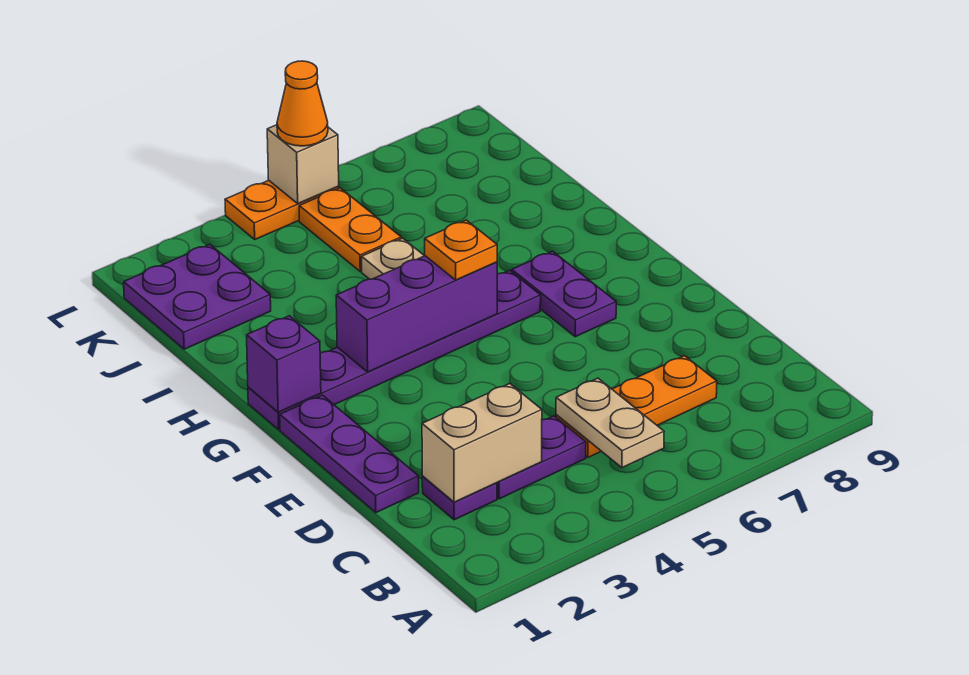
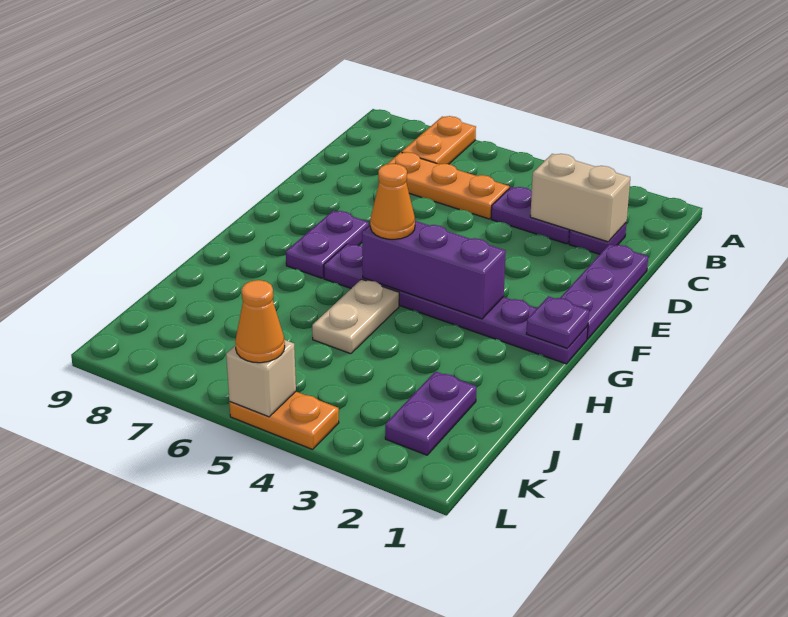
tan 1x2 plate [556,378,664,468] -> none
purple 1x1 brick [247,316,321,412] -> purple 1x1 plate [526,296,589,348]
orange 1x1 plate [425,220,497,280] -> orange 1x1 cone [370,164,415,239]
purple 2x2 plate [124,244,271,349] -> purple 1x2 plate [385,371,477,455]
orange 1x2 plate [299,188,401,271] -> orange 1x2 plate moved to [402,116,476,164]

